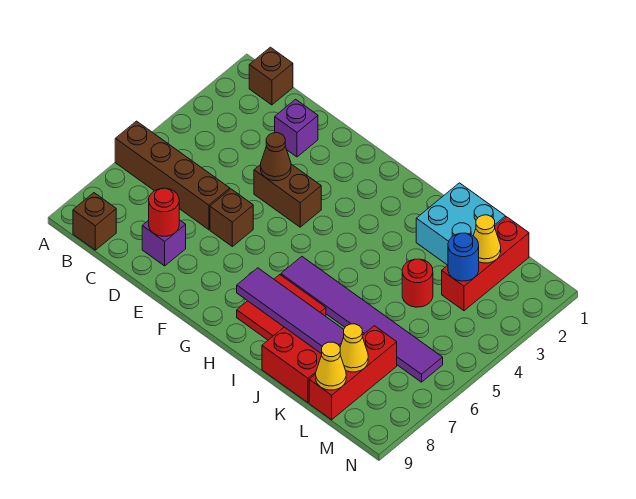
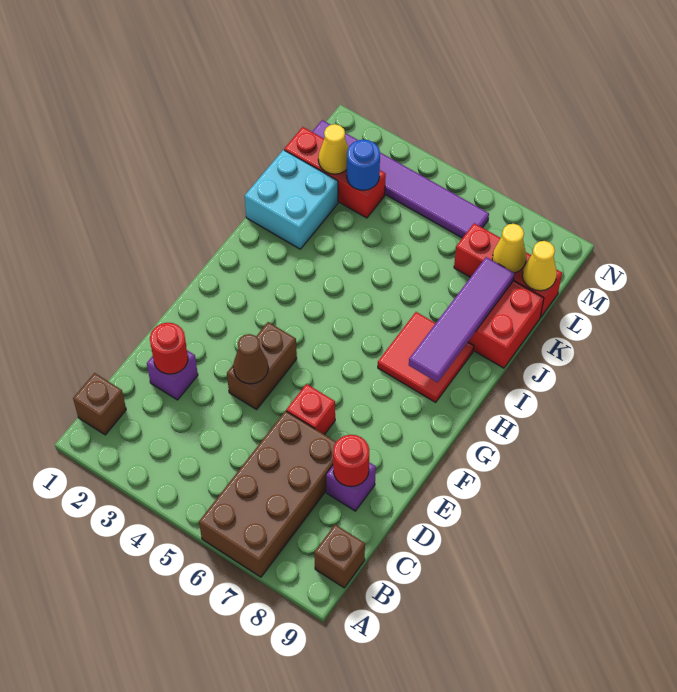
brown 1x4 brick [115,121,230,230] -> brown 2x4 brick [199,411,336,577]
brown 1x1 brick [210,189,253,247] -> red 1x1 brick [286,384,335,435]
purple 1x6 tile [281,257,443,382] -> purple 1x6 tile turned to [312,120,489,238]
red 1x1 round brick [402,259,433,307] -> red 1x1 round brick moved to [150,323,188,374]

